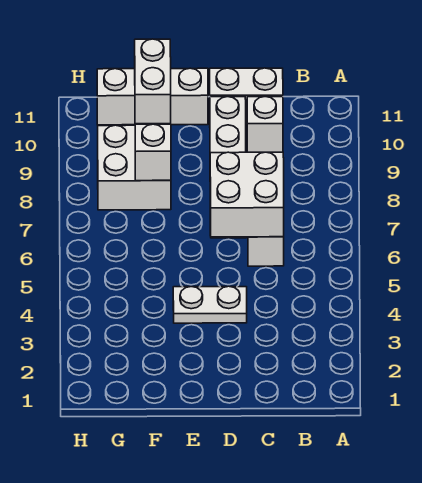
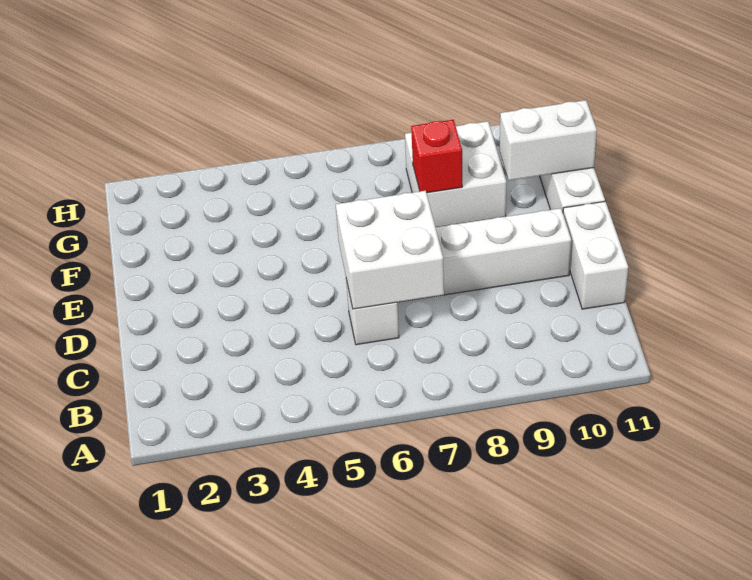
white 1x1 brick [247,97,283,152] -> none
white 1x2 plate [173,286,247,323] -> none
white 1x1 brick [135,124,171,181] -> red 1x1 brick [411,120,462,193]

